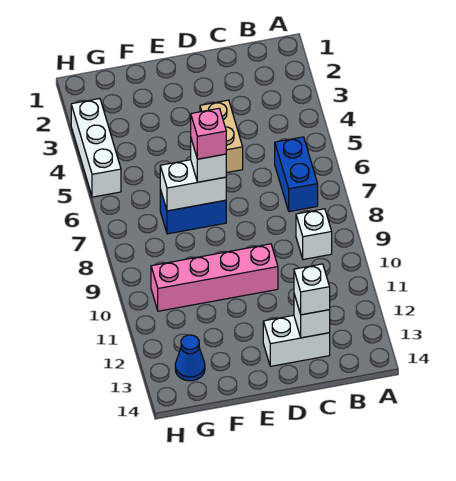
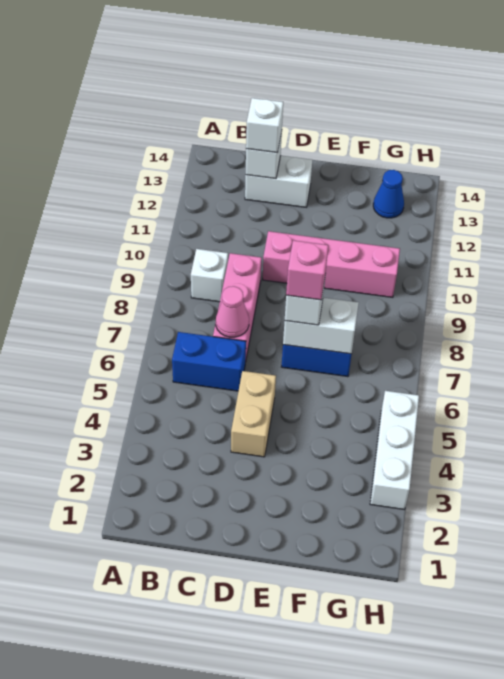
blue 1x2 brick [275,137,318,212] -> blue 1x2 brick turned to [172,332,246,391]
none -> pink 1x3 brick [213,253,262,362]
none -> pink 1x1 cone [216,286,249,337]

